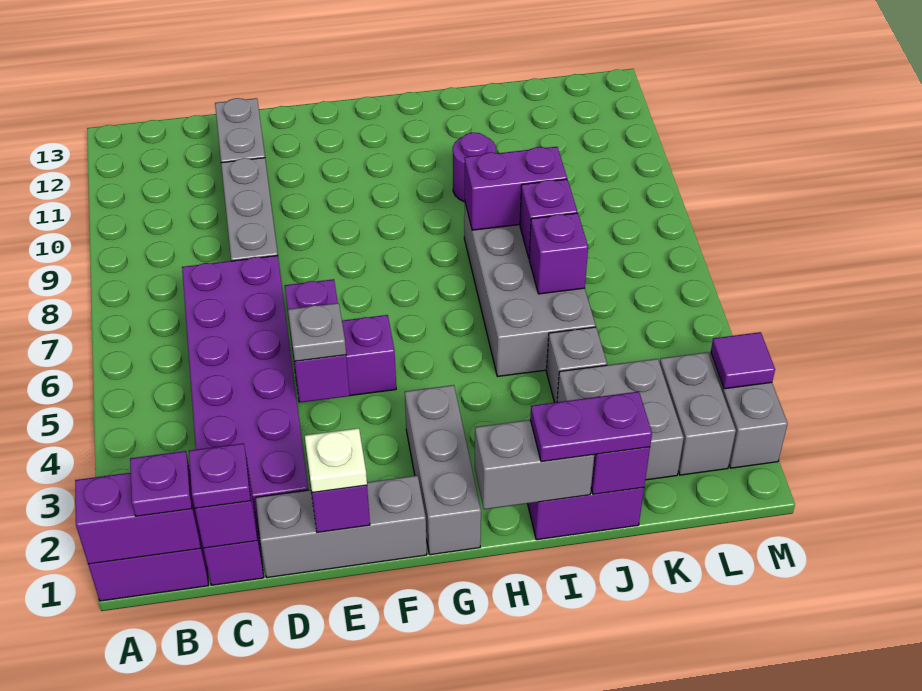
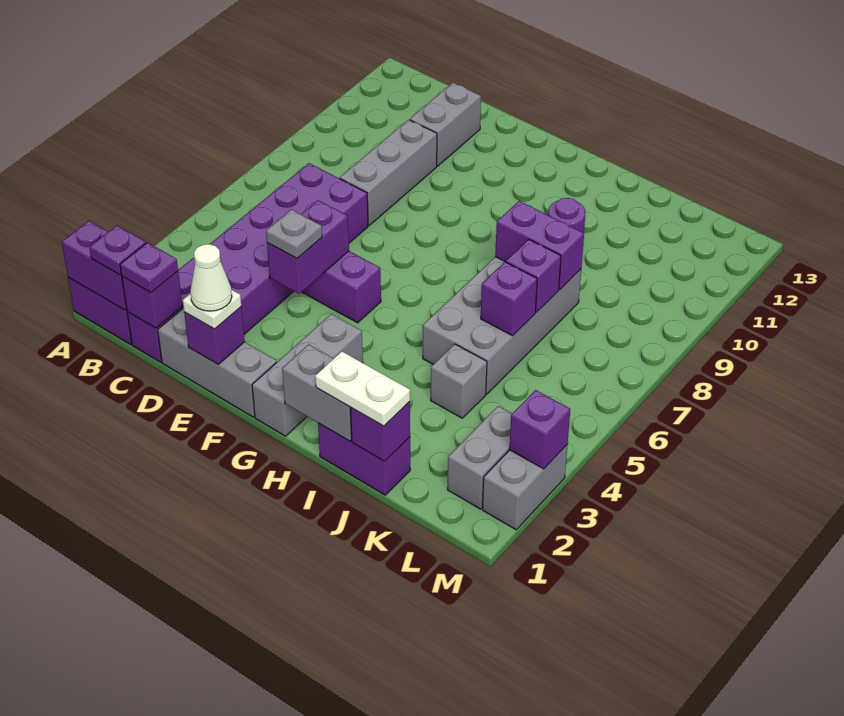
none -> white 1x1 cone [190,244,232,311]
purple 1x2 plate [530,392,652,462] -> white 1x2 plate [315,352,410,426]
grey 2x2 brick [557,359,684,480] -> none
purple 1x1 tile [711,332,775,389] -> purple 1x1 brick [510,390,570,469]

